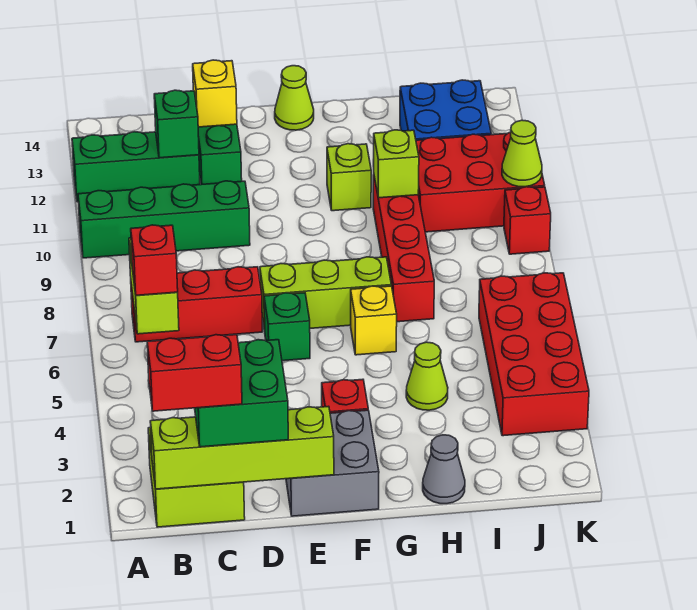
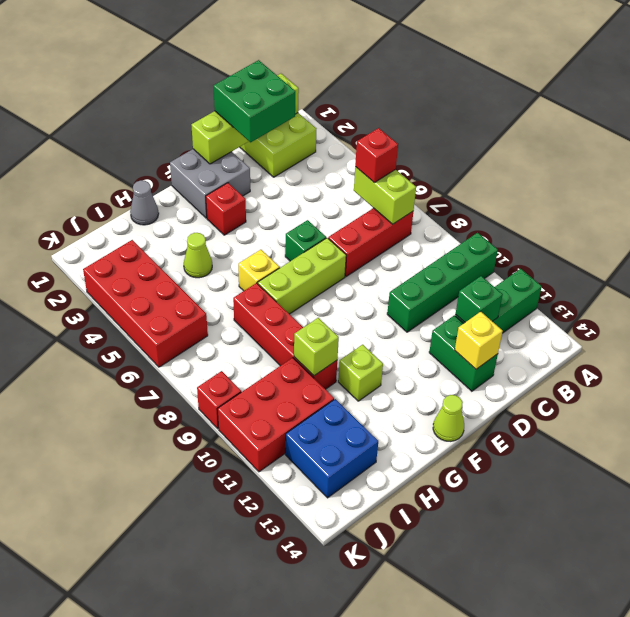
red 1x2 brick [147,335,242,411] -> none
lime 1x1 cone [502,120,542,187] -> none

